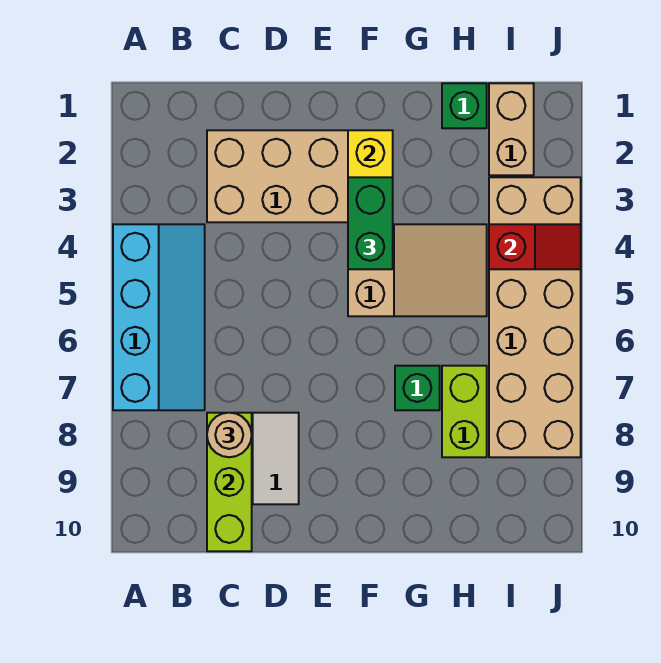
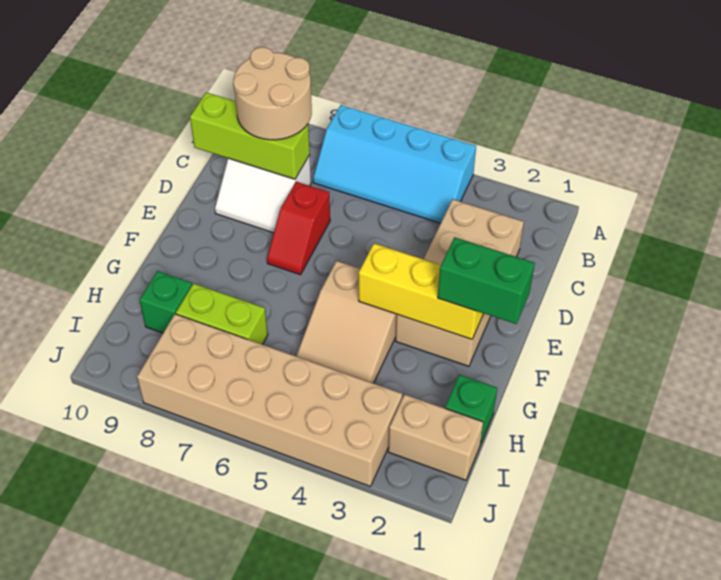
tan 1x1 round brick [207,413,252,457] -> tan 2x2 round brick [233,47,312,140]
green 1x2 brick [348,177,393,269] -> green 1x2 brick moved to [438,237,535,324]
green 1x1 brick [395,366,440,410] -> green 1x1 brick moved to [139,271,192,333]
red 1x2 slope [489,224,581,269] -> red 1x2 slope moved to [267,182,330,275]

